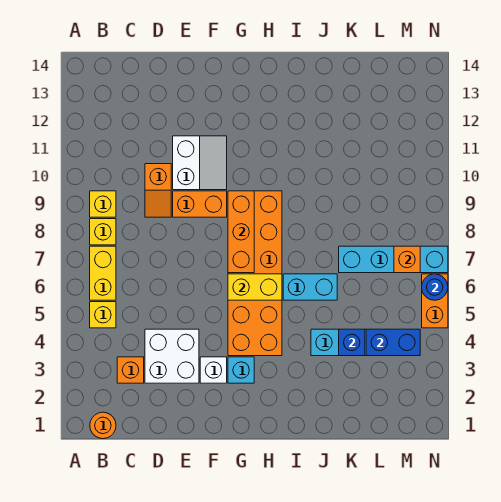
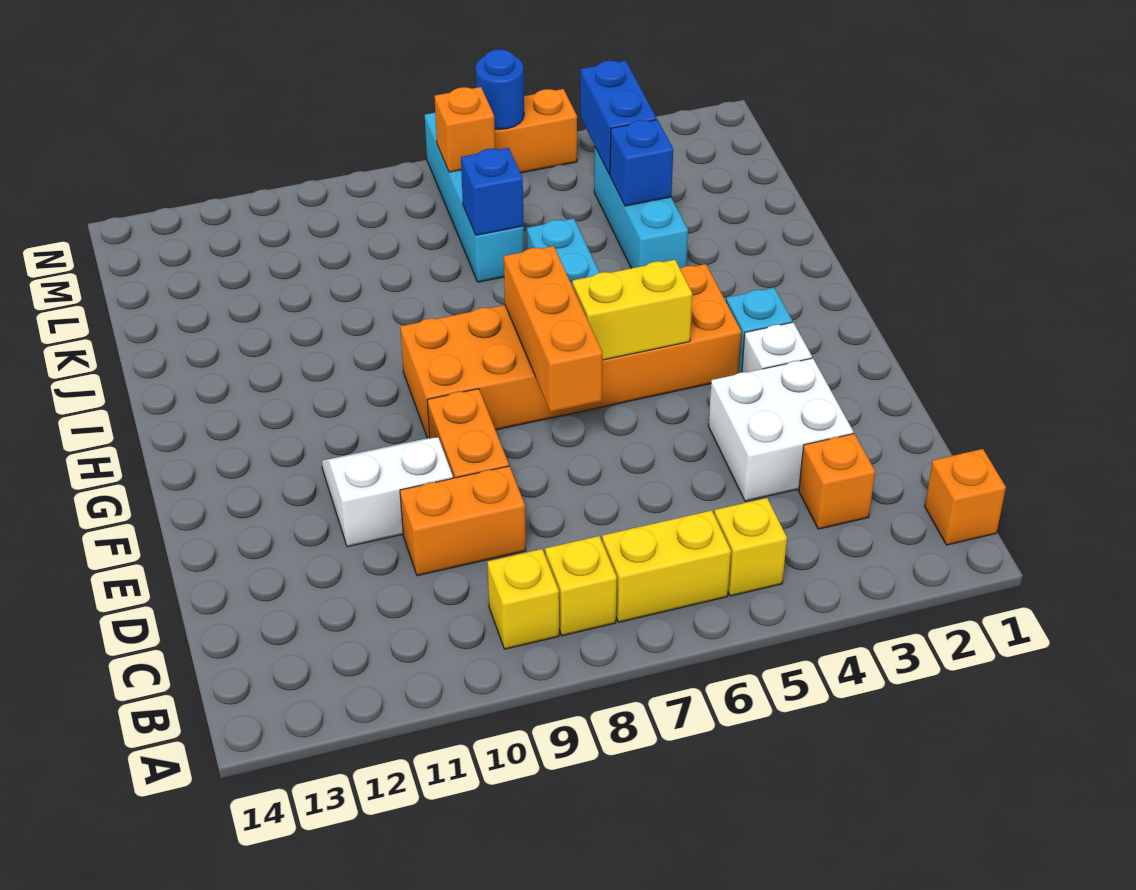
orange 1x1 round brick [90,412,116,439] -> orange 1x1 brick [925,449,1006,545]
orange 1x2 slope [145,164,171,217] -> orange 1x2 brick [400,466,526,576]
yellow 1x2 brick [228,274,282,300] -> yellow 1x2 brick turned to [572,260,692,360]
orange 1x3 brick [228,191,254,273] -> orange 1x3 brick turned to [504,246,602,412]
none -> blue 1x1 brick [461,148,524,235]

